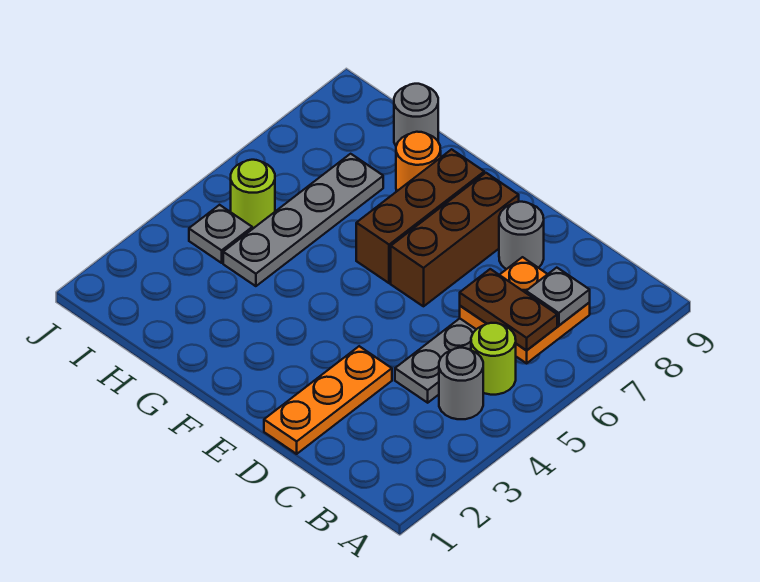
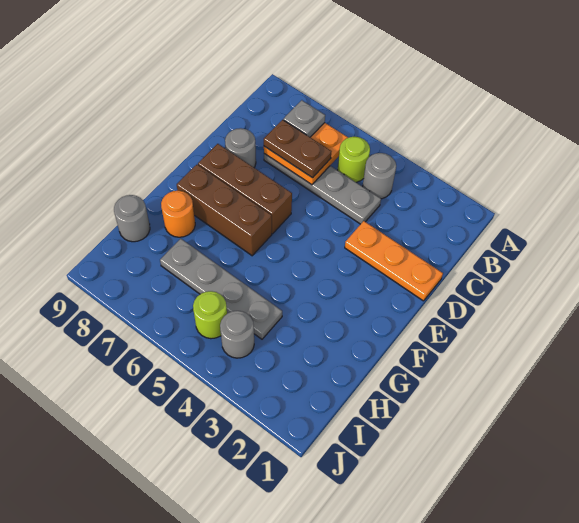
brown 1x2 plate [460,269,557,351] -> brown 1x2 plate turned to [264,120,332,178]
grey 1x1 plate [189,205,252,263] -> grey 1x1 round brick [220,311,254,358]

